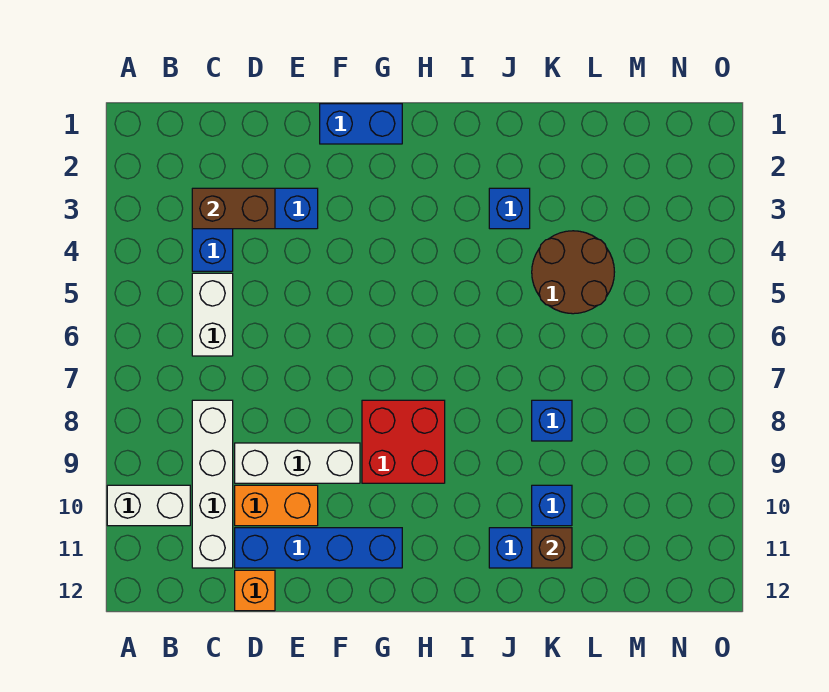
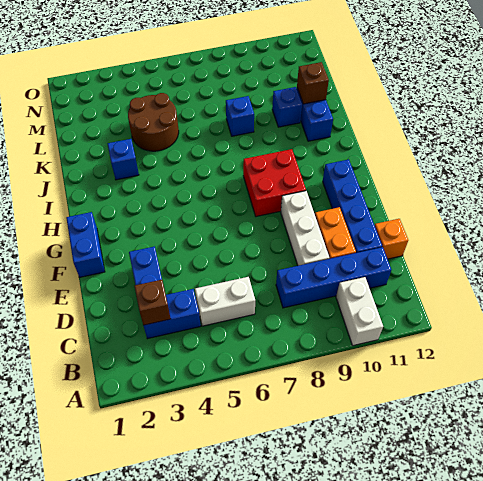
brown 1x2 brick [192,188,275,229] -> brown 1x1 brick [135,280,171,325]
white 1x4 brick [192,400,233,568] -> blue 1x4 brick [276,247,392,308]

